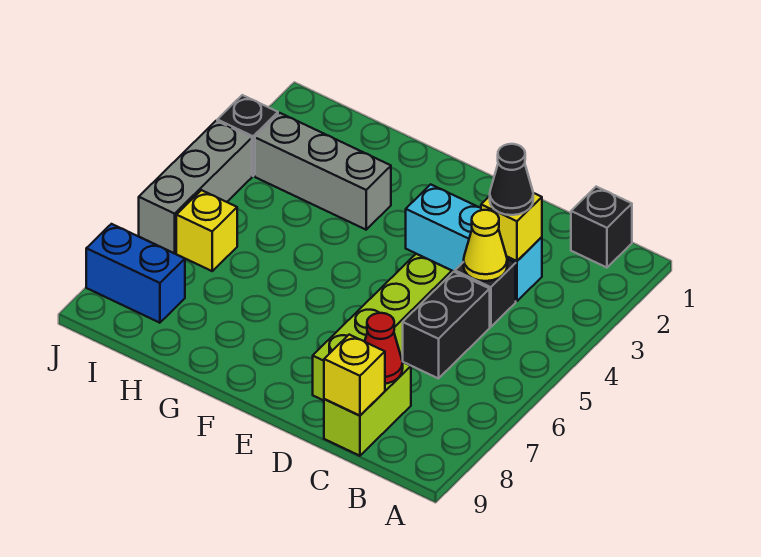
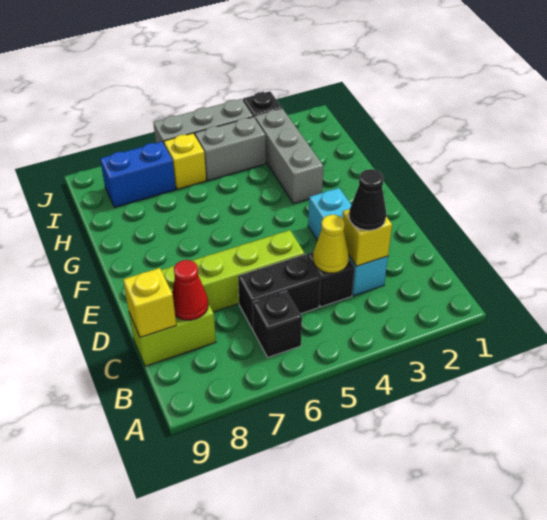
black 1x1 brick [571,187,632,268] -> black 1x1 brick moved to [253,291,302,357]
none -> grey 1x2 brick [195,117,266,181]
blue 1x2 brick [86,224,185,323] -> blue 1x2 brick turned to [100,142,176,207]

